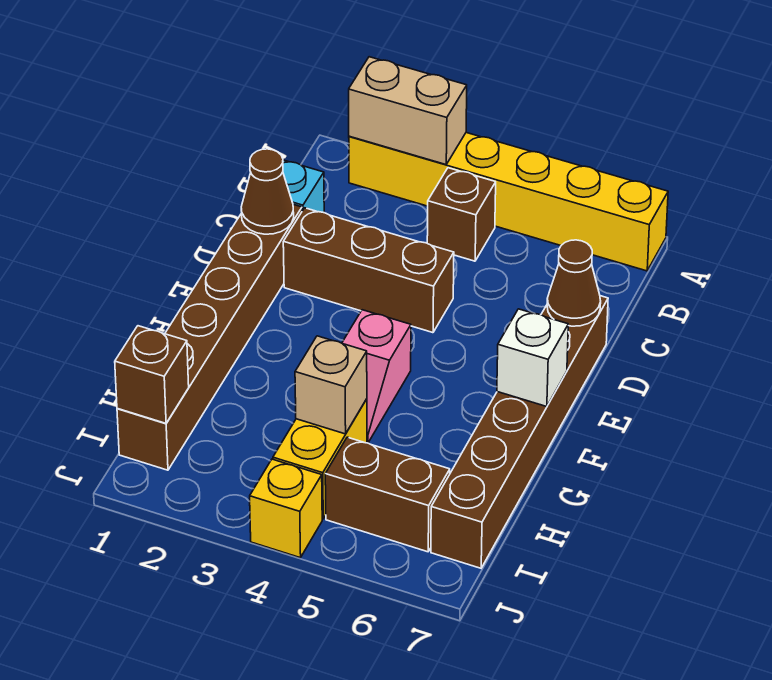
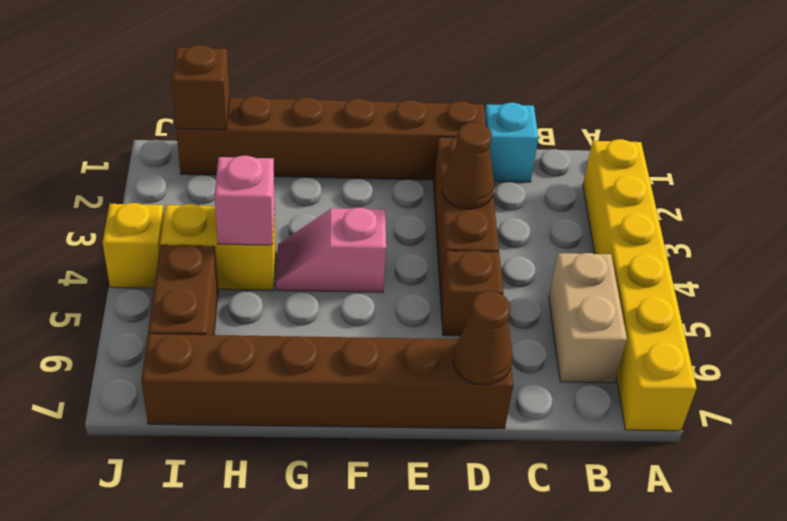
tan 1x2 brick [349,57,467,165] -> tan 1x2 brick moved to [549,253,627,383]
brown 1x1 brick [427,168,496,261] -> brown 1x1 brick moved to [440,251,503,336]
brown 1x1 cone [241,149,294,234] -> brown 1x1 cone moved to [442,123,494,209]
white 1x1 brick [497,309,568,407] -> none
tan 1x1 brick [295,336,367,434] -> pink 1x1 brick [214,156,275,245]

